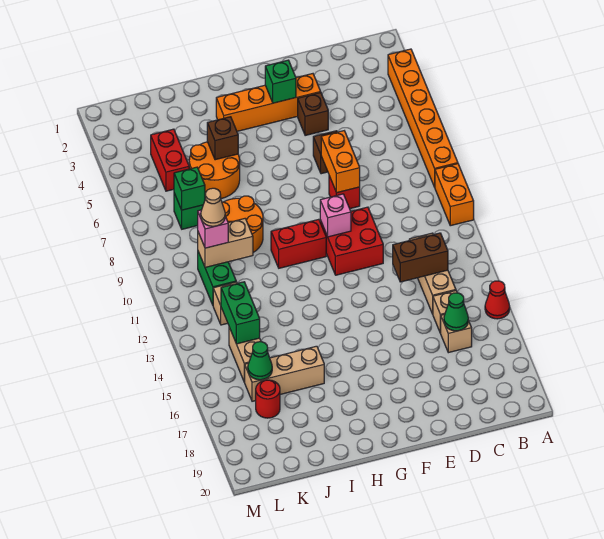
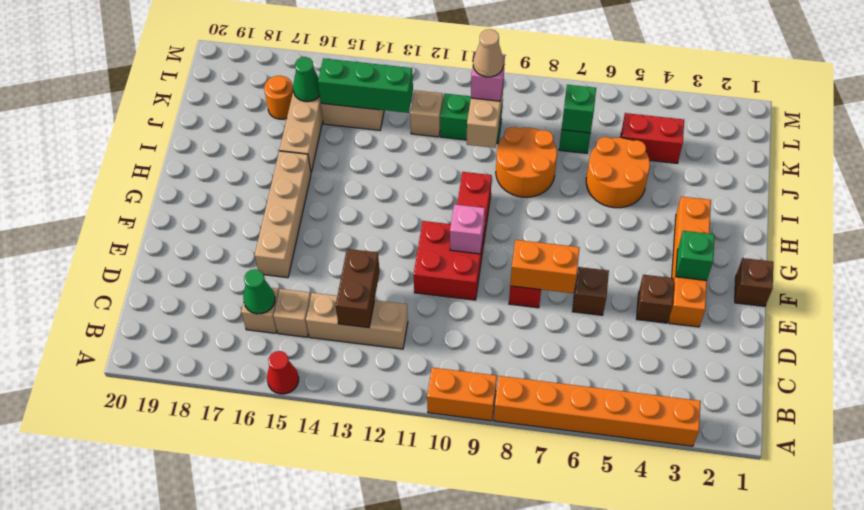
none -> tan 1x4 brick [255,151,311,278]
brown 1x1 brick [207,117,238,160] -> brown 1x1 brick moved to [735,258,773,306]
green 1x2 brick [221,282,260,344] -> green 1x3 brick [318,58,413,113]
red 1x1 round brick [256,380,280,418] -> orange 1x1 round brick [264,76,293,119]

